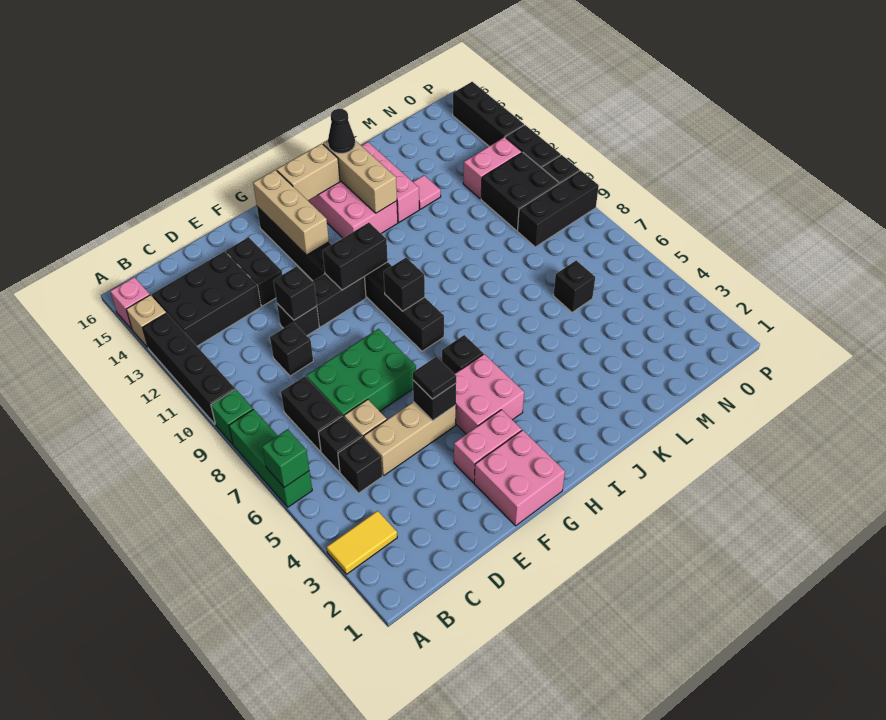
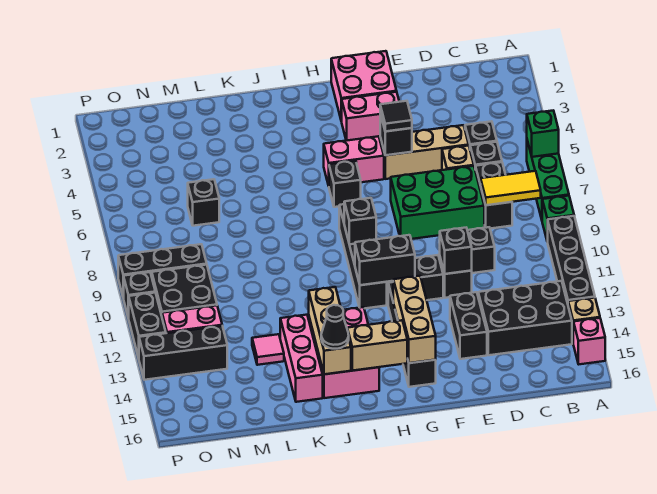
yellow 1x2 tile [327,511,397,574] -> yellow 1x2 tile moved to [481,171,541,205]
pink 2x2 brick [455,354,524,434] -> pink 1x2 brick [324,136,384,186]
black 1x3 brick [453,82,524,146] -> black 1x3 brick turned to [139,326,227,380]

